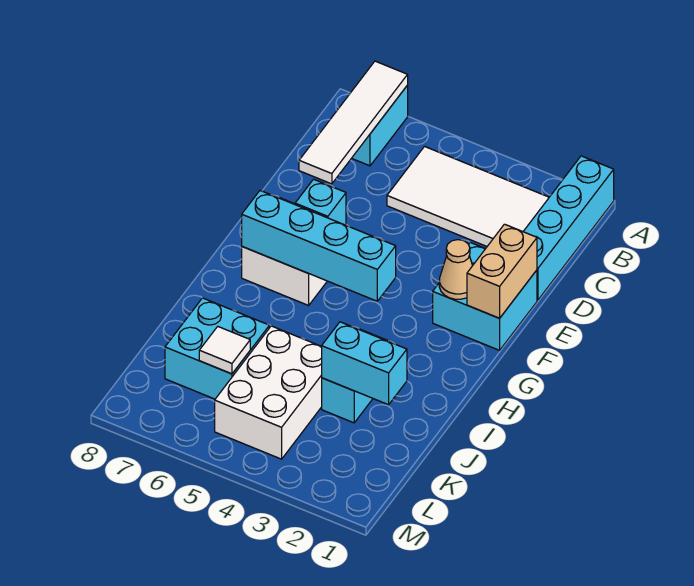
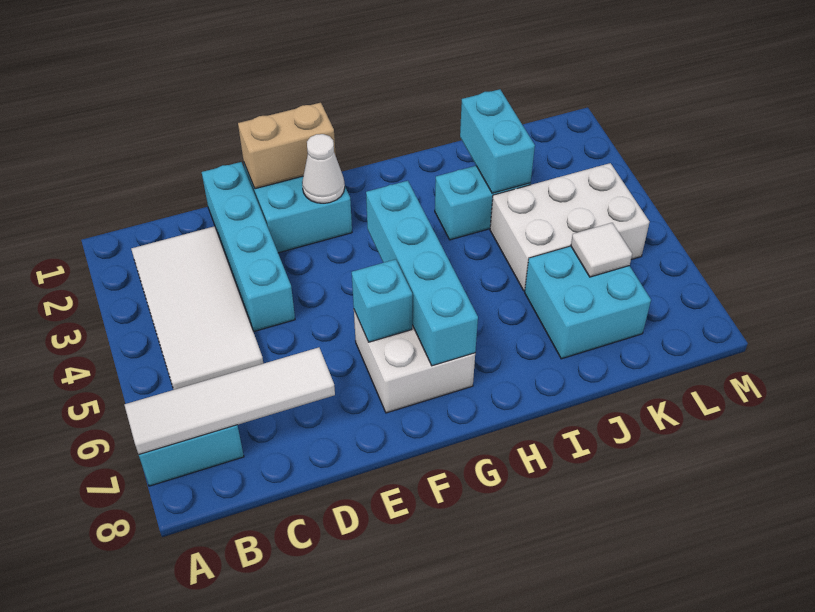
cyan 1x4 brick [523,156,614,300] -> cyan 1x4 brick turned to [202,162,295,332]
tan 1x1 cone [439,240,473,299] -> white 1x1 cone [302,134,345,203]

